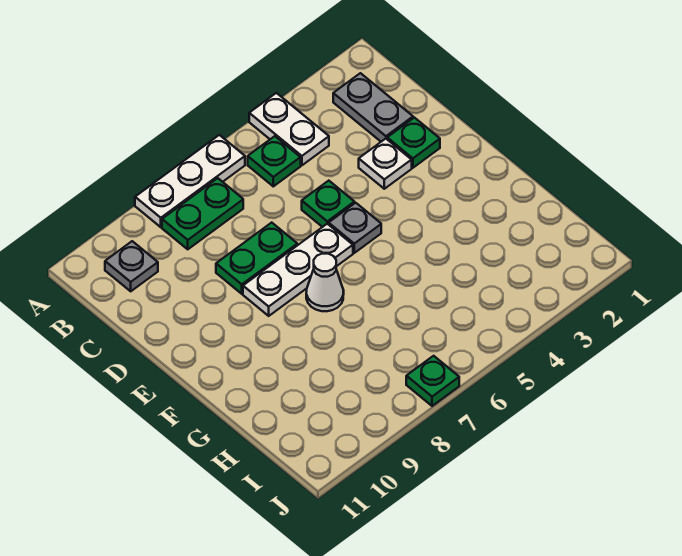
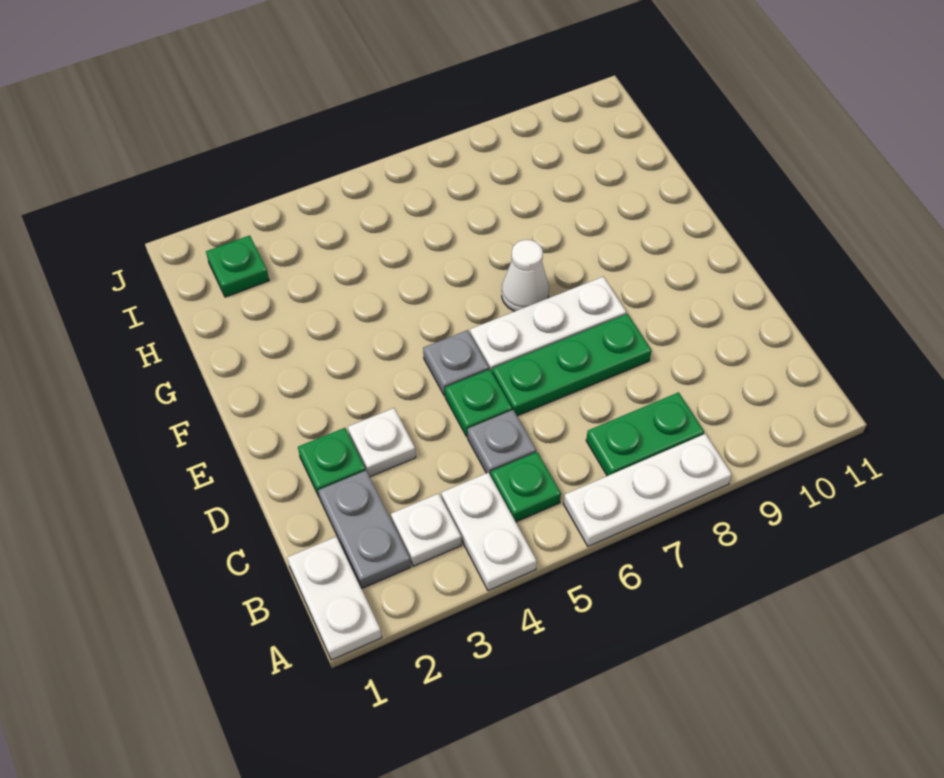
none -> white 1x2 plate [287,536,382,660]
none -> white 1x1 plate [391,493,461,566]
grey 1x1 plate [105,241,158,291] -> grey 1x1 plate moved to [468,410,536,476]
green 1x2 plate [216,223,297,294] -> green 1x3 plate [492,314,652,416]
green 1x1 plate [406,356,459,406] -> green 1x1 plate moved to [206,235,269,297]

